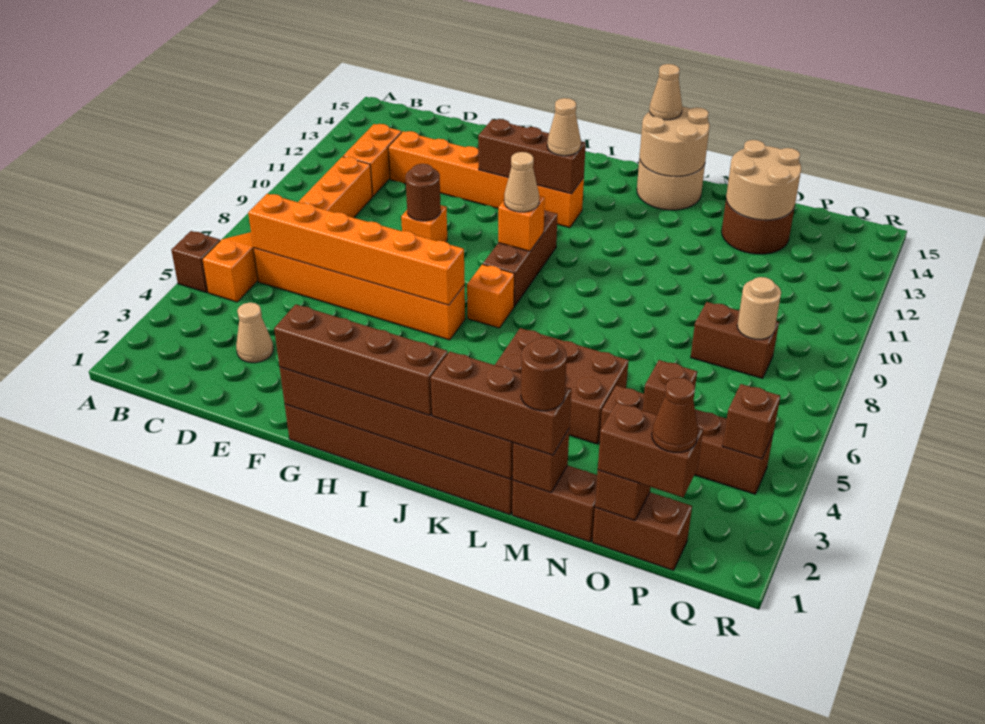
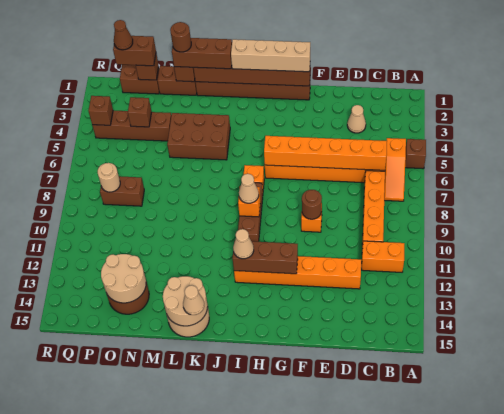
orange 1x2 brick [343,124,402,196] -> orange 1x2 brick turned to [362,241,404,272]
brown 1x4 brick [274,304,448,415] -> tan 1x4 brick [231,39,310,72]

